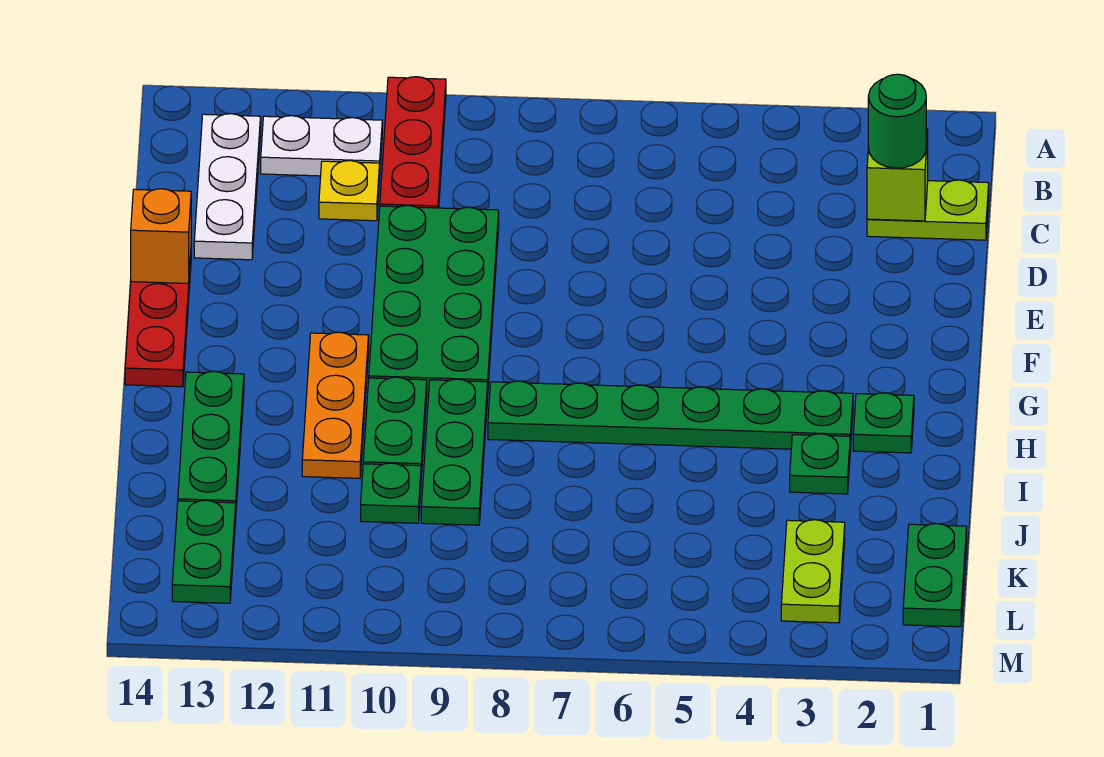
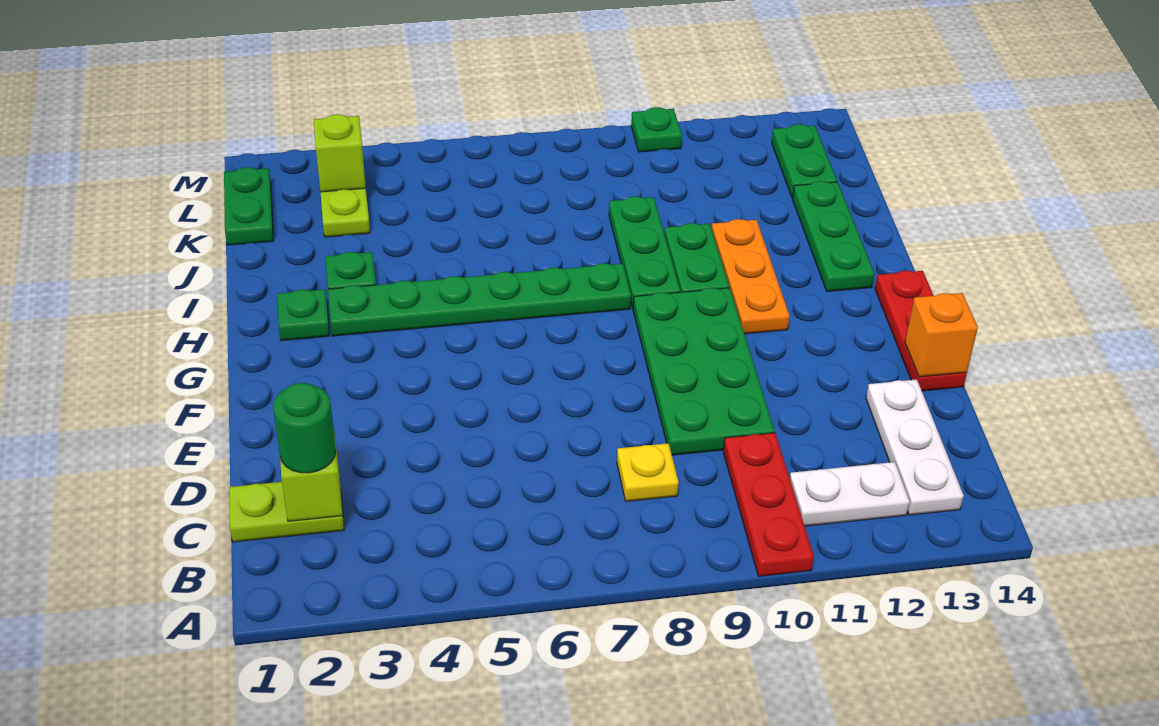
yellow 1x1 plate [319,161,380,221] -> yellow 1x1 plate moved to [617,443,679,501]
green 1x1 plate [361,463,421,523] -> green 1x1 plate moved to [631,107,682,152]
none -> lime 1x1 brick [314,114,366,192]

